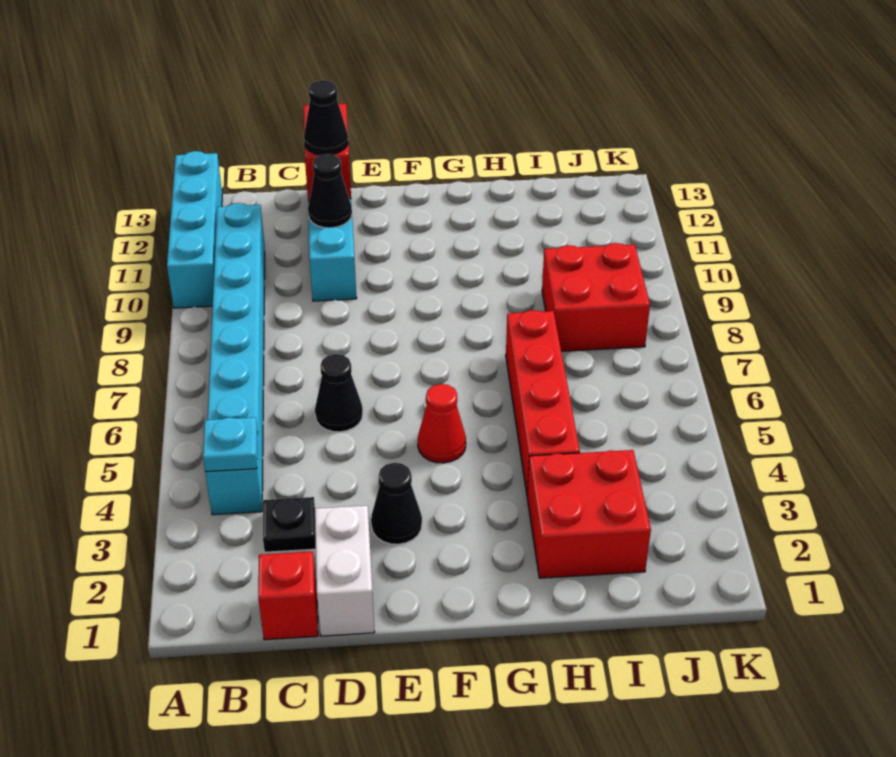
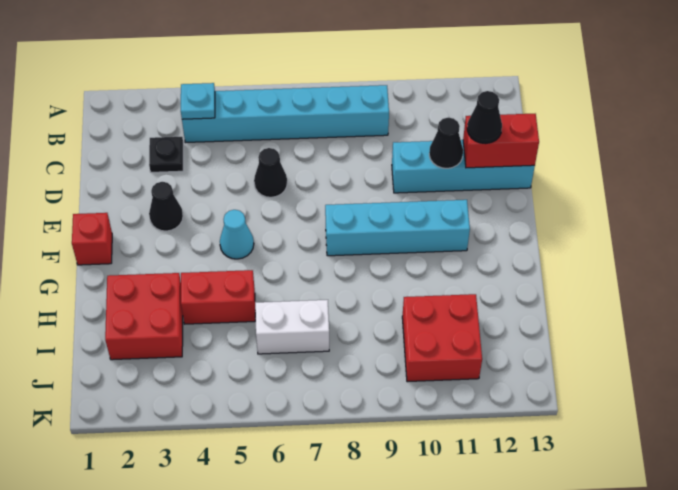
cyan 1x4 brick [167,151,222,308] -> cyan 1x4 brick moved to [325,200,470,256]
cyan 1x8 brick [205,203,265,515] -> cyan 1x6 brick [182,85,389,143]
red 1x1 brick [258,551,318,640] -> red 1x1 brick moved to [72,213,112,265]
white 1x2 brick [315,506,375,636] -> white 1x2 brick moved to [255,300,329,354]
red 1x1 cone [418,384,466,463] -> cyan 1x1 cone [220,210,254,259]
red 1x4 brick [506,310,580,494] -> red 1x2 brick [181,270,255,324]
red 2x2 brick [542,243,650,351] -> red 2x2 brick moved to [402,294,482,382]

